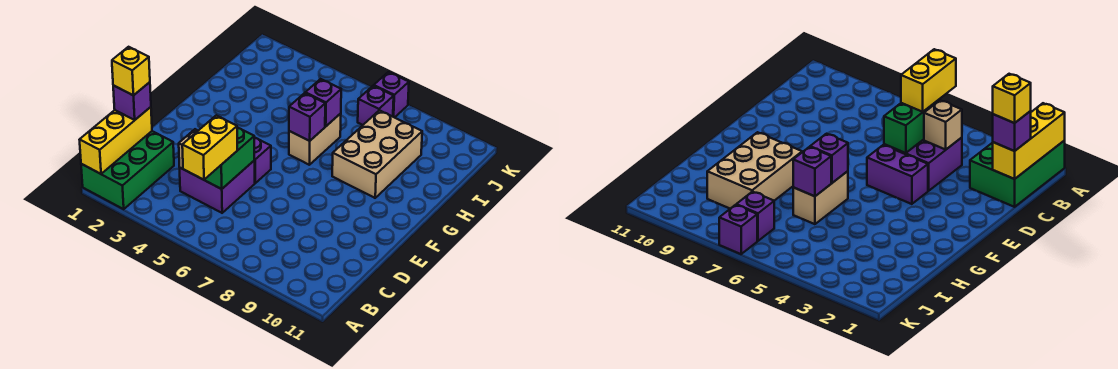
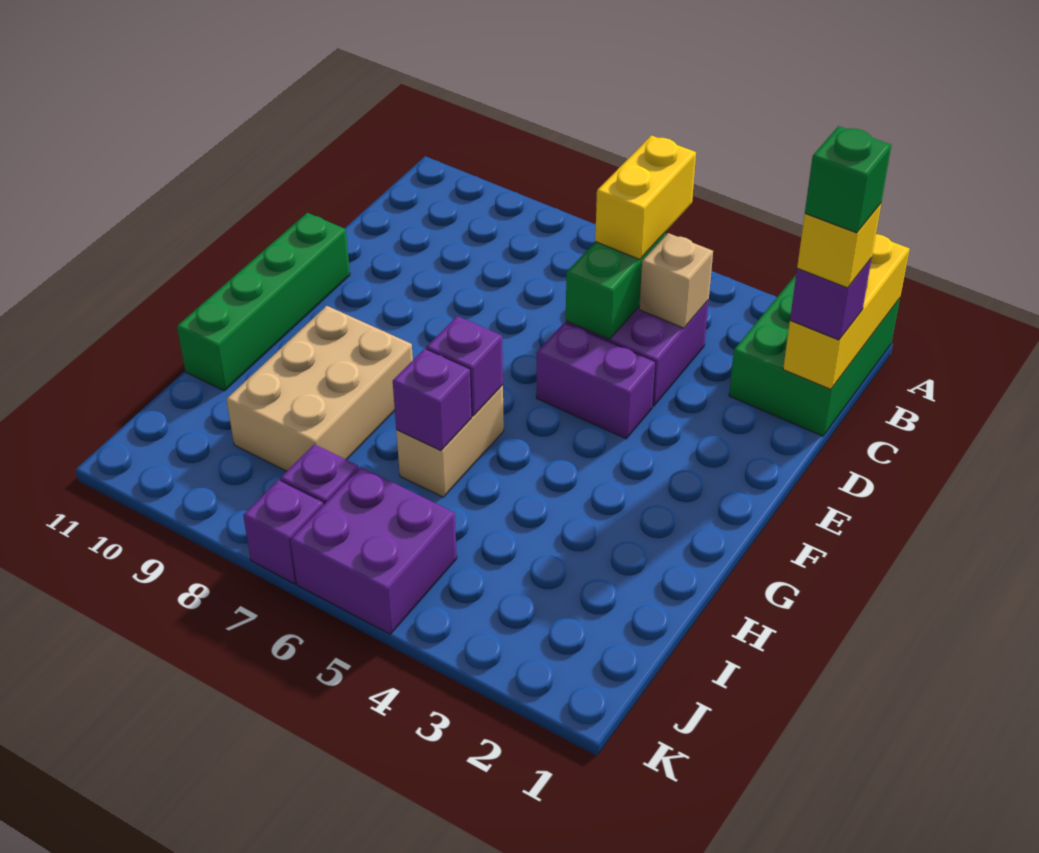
none -> green 1x1 brick [805,126,891,233]
none -> green 1x4 brick [177,213,350,391]
none -> purple 2x2 brick [291,467,457,634]

